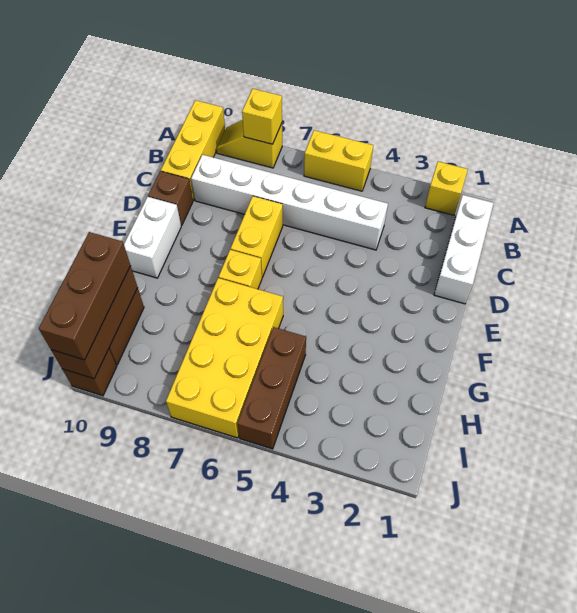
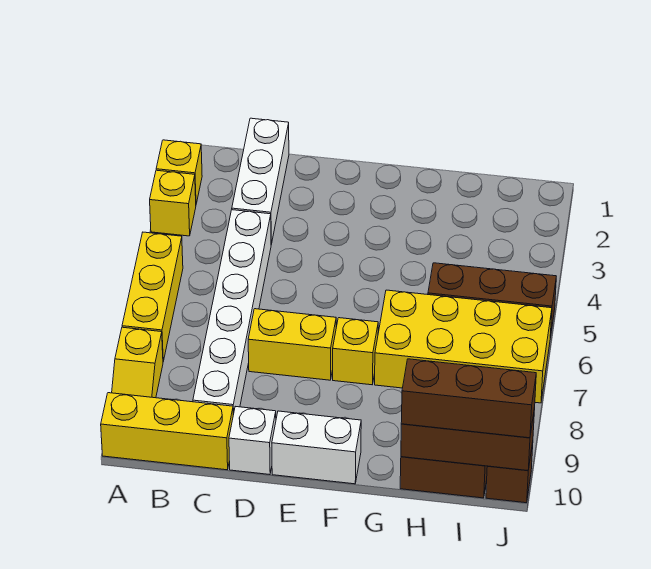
yellow 1x2 brick [304,130,373,191] -> yellow 1x3 brick [122,232,183,361]
yellow 1x1 brick [242,89,282,144] -> yellow 1x1 brick moved to [150,170,196,236]
white 1x3 brick [434,195,494,304] -> white 1x3 brick turned to [232,118,289,244]
brown 1x1 brick [148,171,193,225] -> white 1x1 brick [229,406,276,475]

